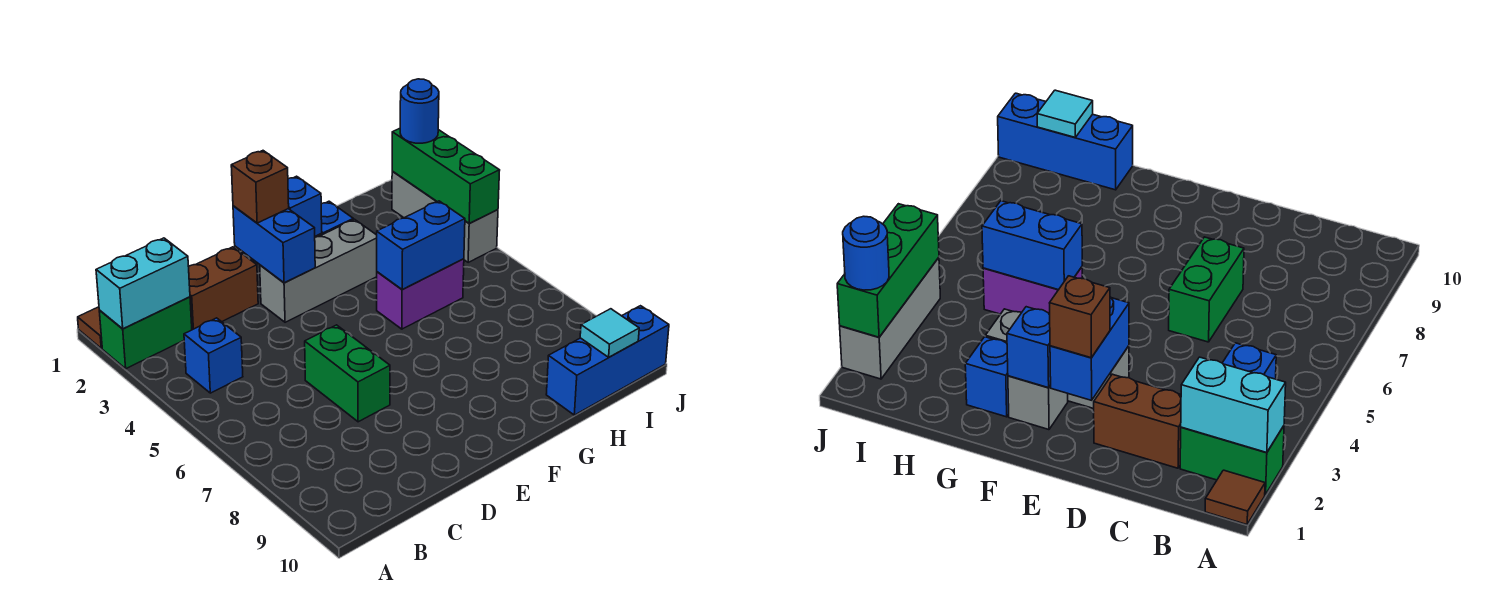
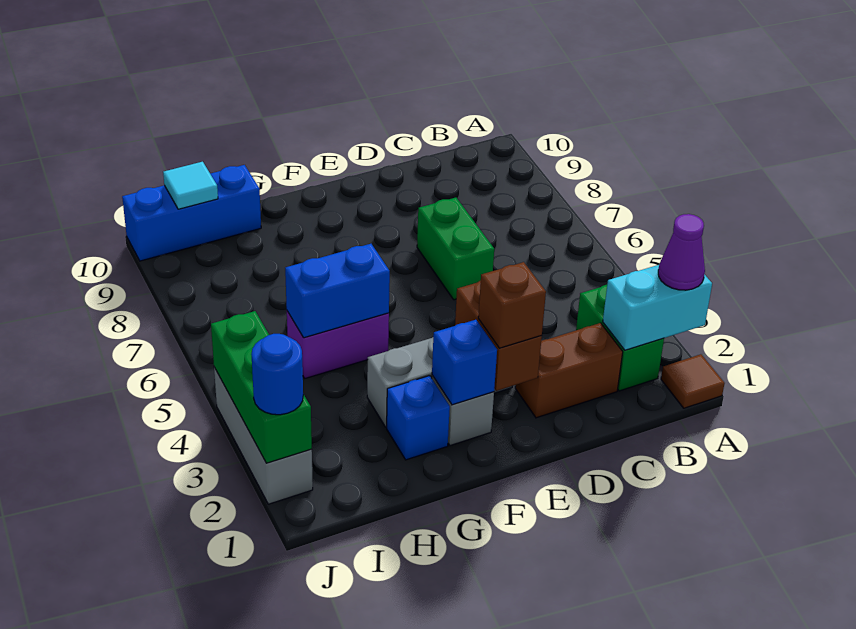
green 1x2 brick [99,297,192,369] -> green 1x2 brick turned to [576,285,664,391]
none -> purple 1x1 cone [658,214,705,290]
blue 1x1 brick [184,318,243,393] -> none
blue 1x2 brick [233,206,315,283] -> brown 1x2 brick [455,281,542,391]

